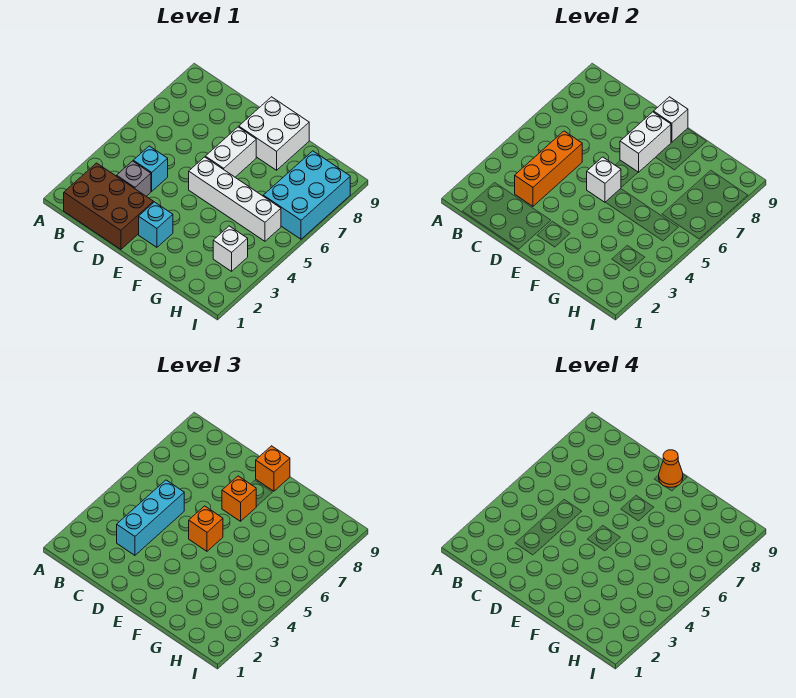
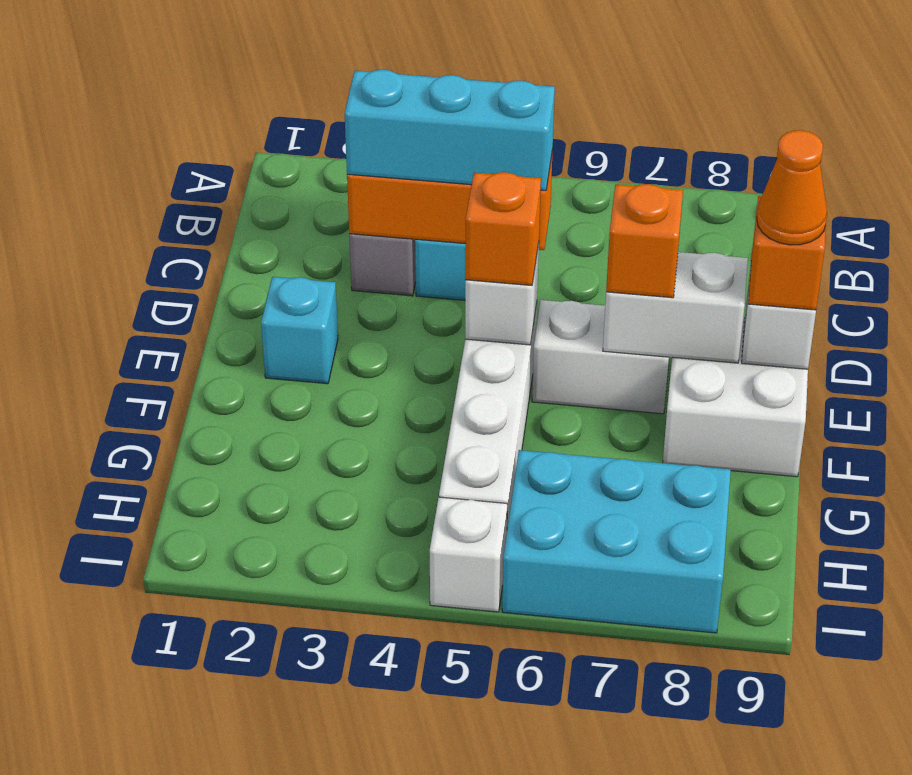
brown 2x3 brick [64,163,154,249] -> none
white 1x1 brick [213,226,248,271] -> white 1x1 brick moved to [430,497,507,612]

